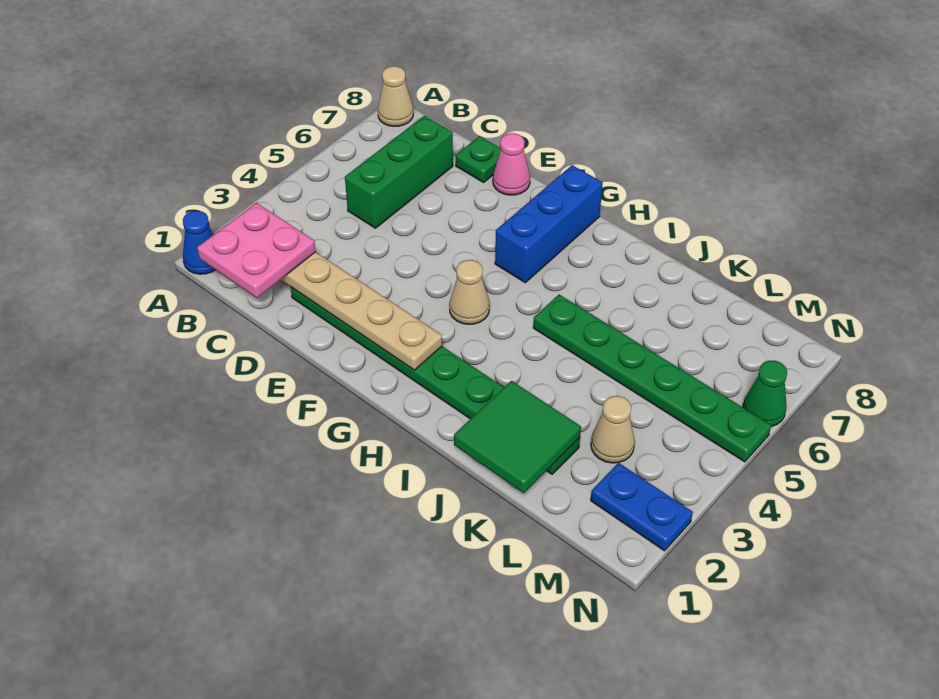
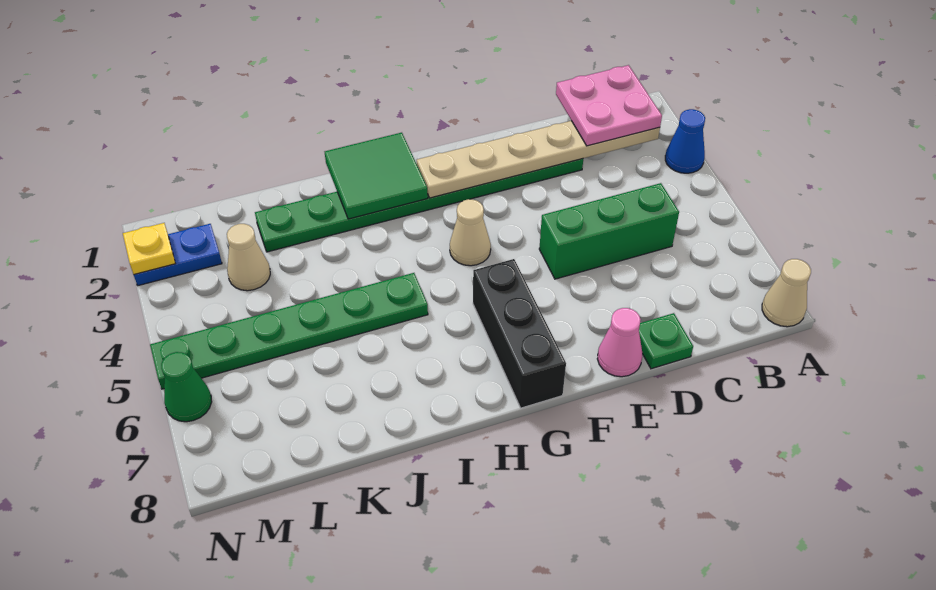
blue 1x1 cone [183,211,215,274] -> blue 1x1 cone moved to [665,109,705,173]
green 1x3 brick [345,116,453,228] -> green 1x3 brick turned to [539,183,679,279]
blue 1x3 brick [495,165,603,283] -> black 1x3 brick [473,259,566,408]
green 2x2 tile [454,381,581,493] -> green 2x2 tile moved to [325,133,428,219]
none -> yellow 1x1 plate [123,223,175,275]

